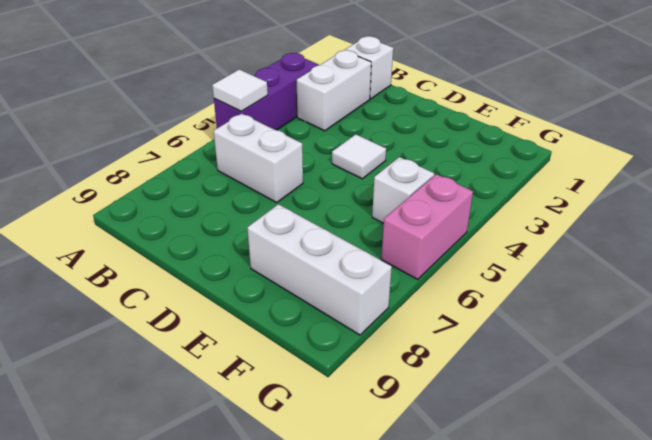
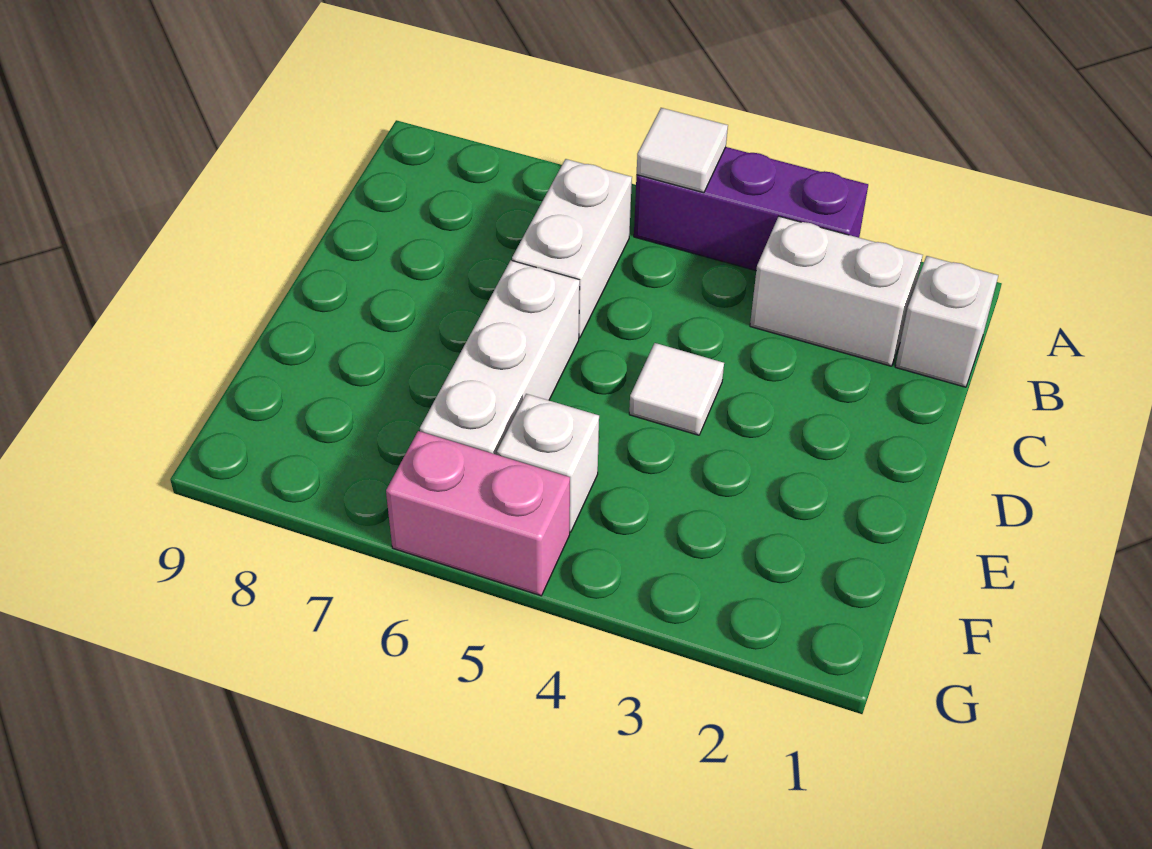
white 1x3 brick [247,204,392,335] -> white 1x3 brick moved to [420,260,580,455]

